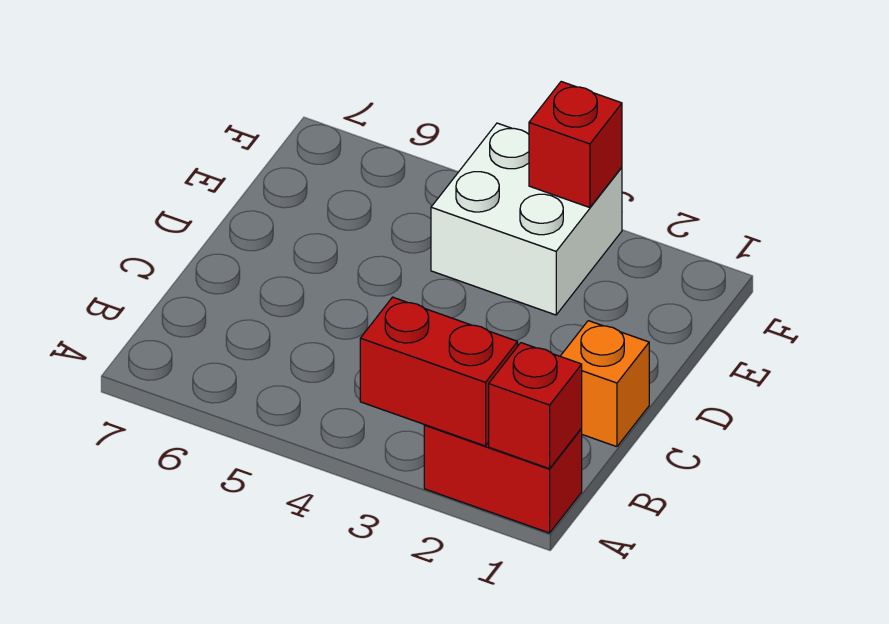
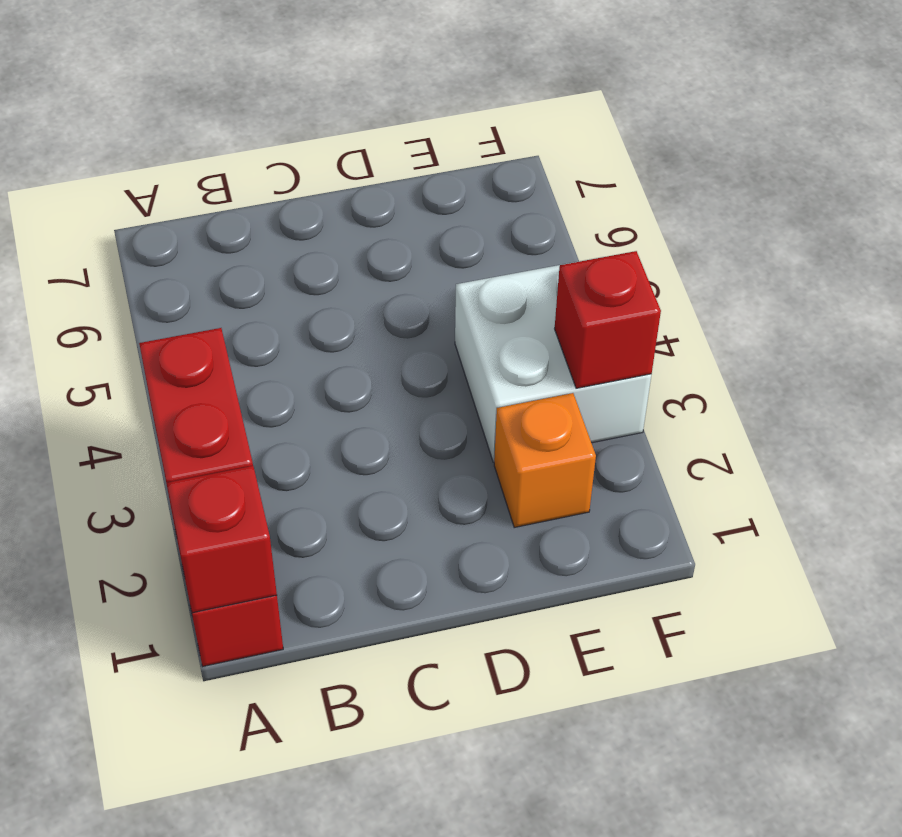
orange 1x1 brick [560,321,649,447] -> orange 1x1 brick moved to [494,393,596,527]

